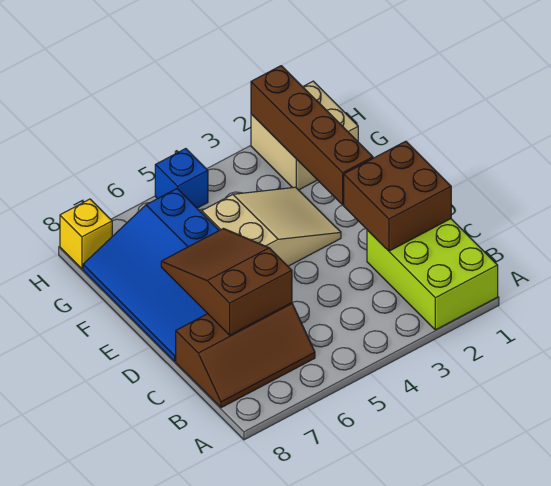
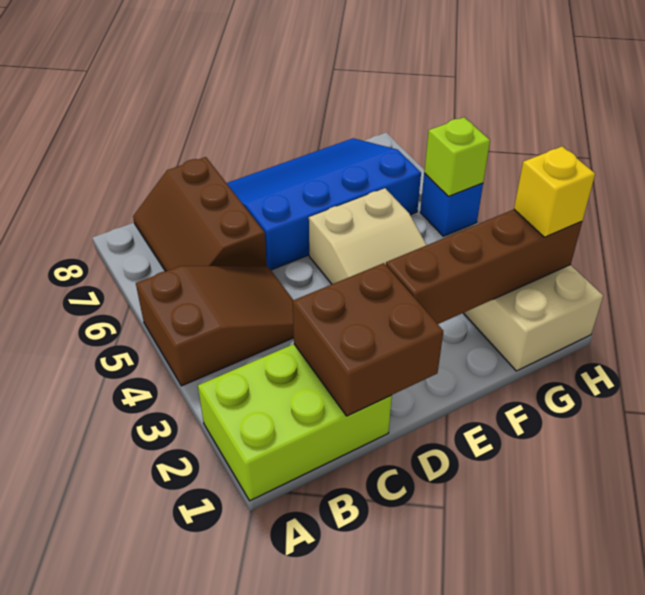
brown 2x3 slope [161,228,292,335] -> brown 2x3 slope moved to [136,266,294,386]
none -> lime 1x1 brick [424,117,490,196]
yellow 1x1 brick [60,199,112,269] -> yellow 1x1 brick moved to [514,146,595,237]

